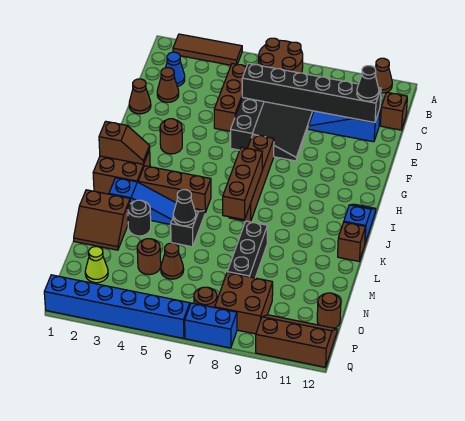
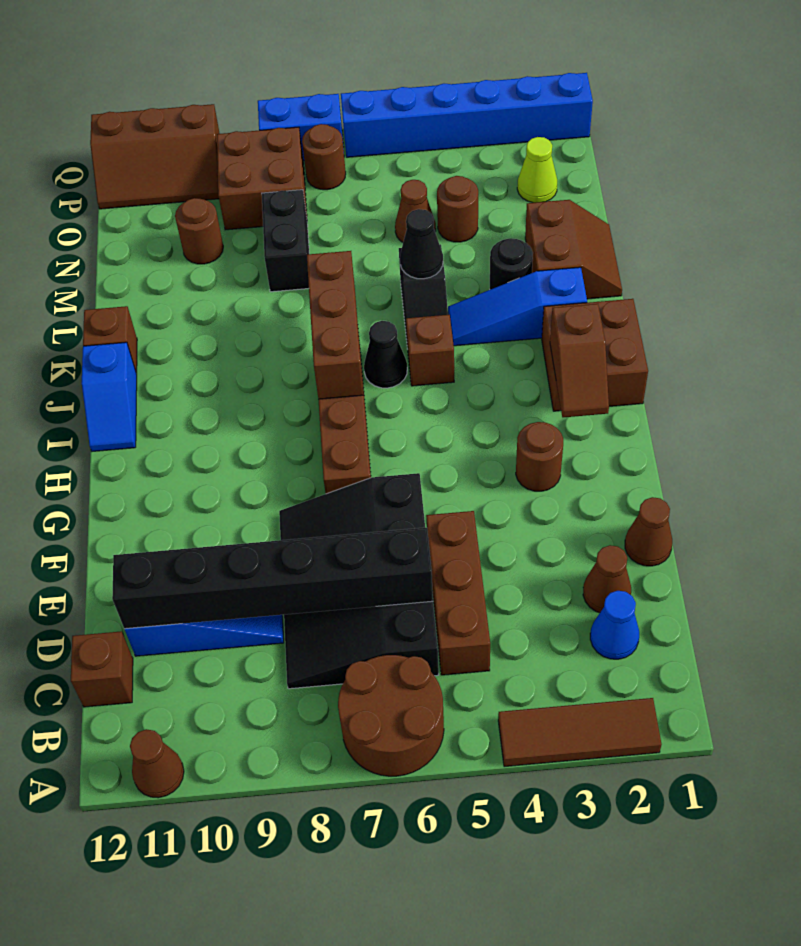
black 1x1 cone [357,66,379,101] -> black 1x1 cone moved to [364,321,407,388]
brown 1x2 slope [99,121,150,164] -> brown 1x2 slope turned to [550,304,609,417]
brown 1x3 brick [138,166,211,212] -> brown 1x1 brick [406,315,454,386]
brown 2x2 slope [74,190,130,250] -> brown 2x2 slope turned to [525,200,622,299]
black 1x3 brick [227,221,267,278] -> black 1x2 brick [262,190,309,292]
brown 1x1 round brick [317,293,341,328] -> brown 1x1 round brick moved to [175,198,223,264]

